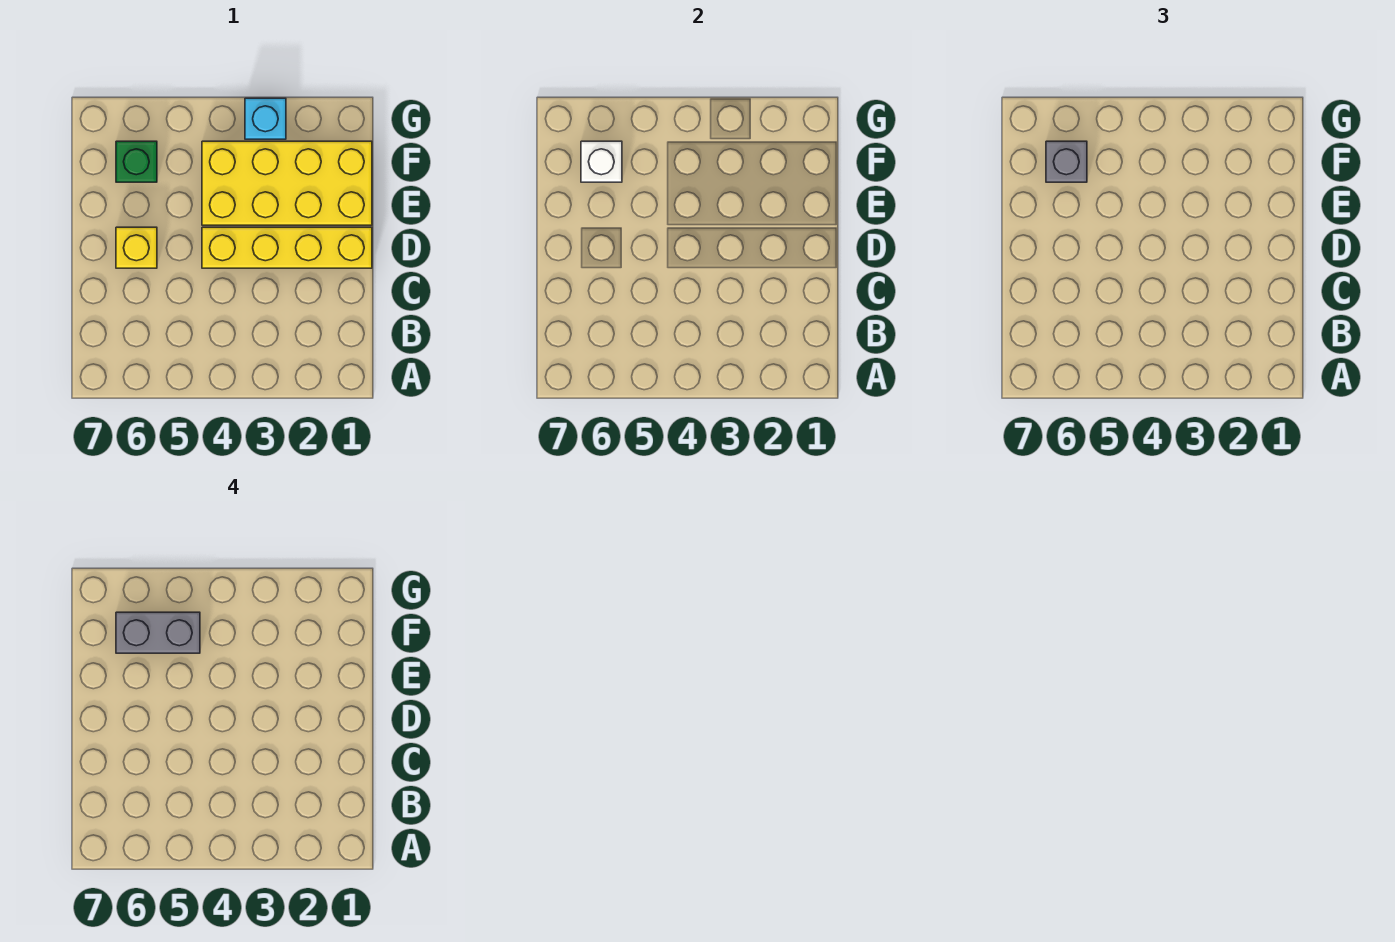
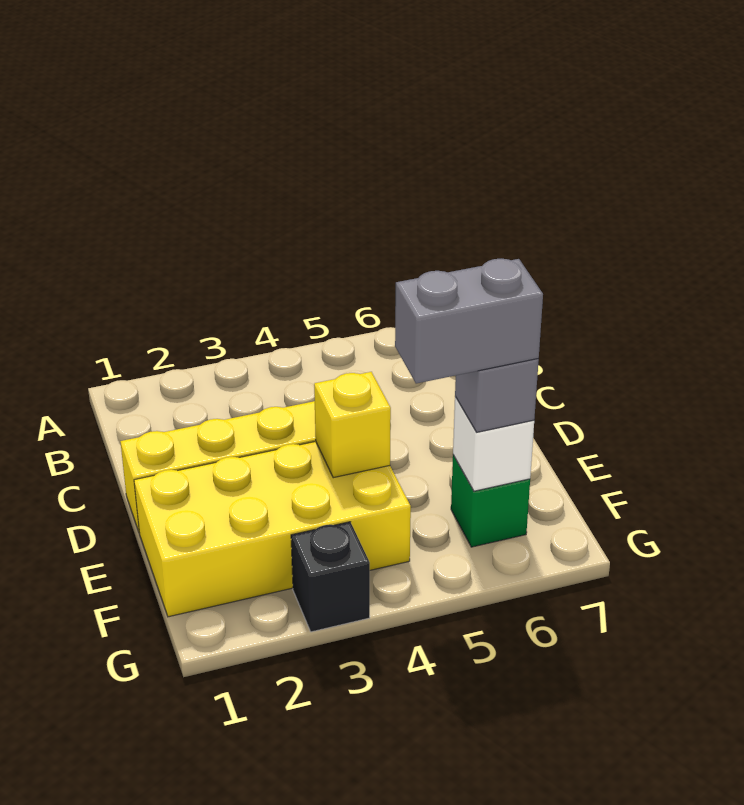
yellow 1x1 brick [116,227,157,268] -> yellow 1x1 brick moved to [314,372,391,478]
cyan 1x1 brick [245,98,286,139] -> black 1x1 brick [291,522,370,632]

